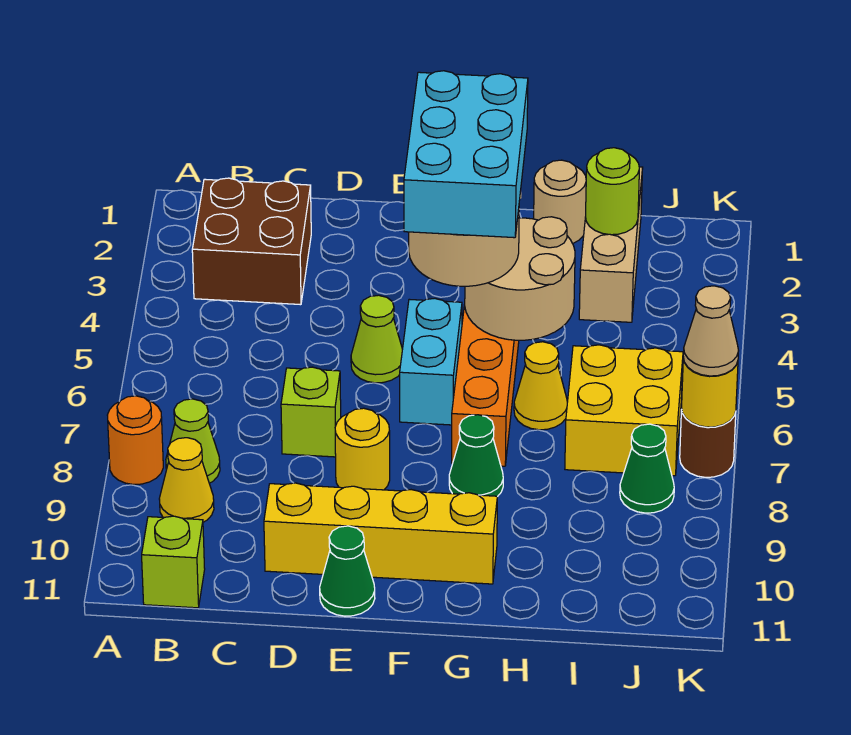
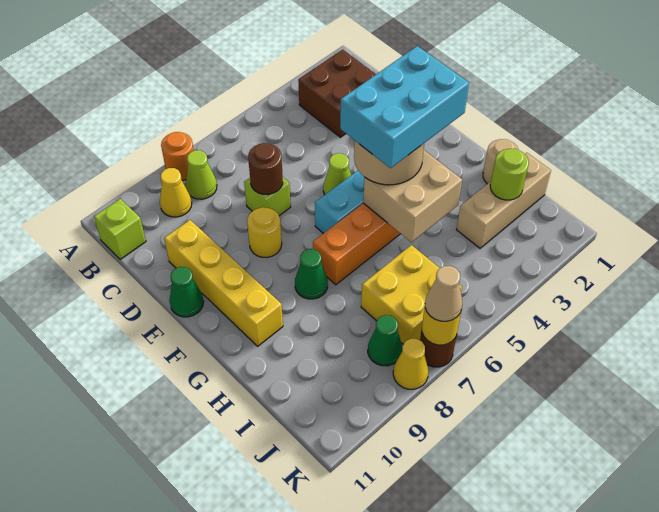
none -> brown 1x1 round brick [248,143,283,195]
tan 2x2 round brick [465,217,575,340] -> tan 2x2 brick [363,150,462,242]
yellow 1x1 cone [514,342,567,430] -> yellow 1x1 cone moved to [393,339,428,389]

